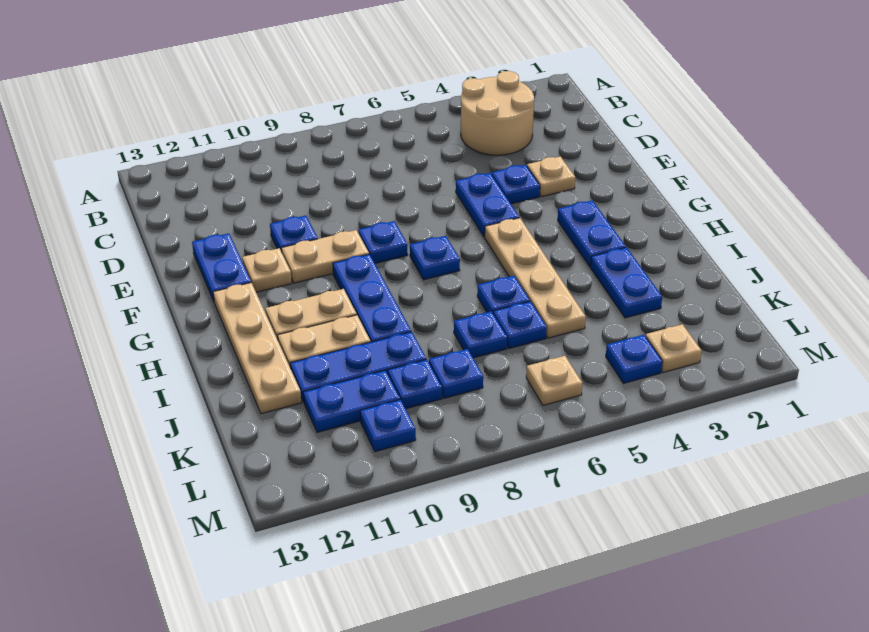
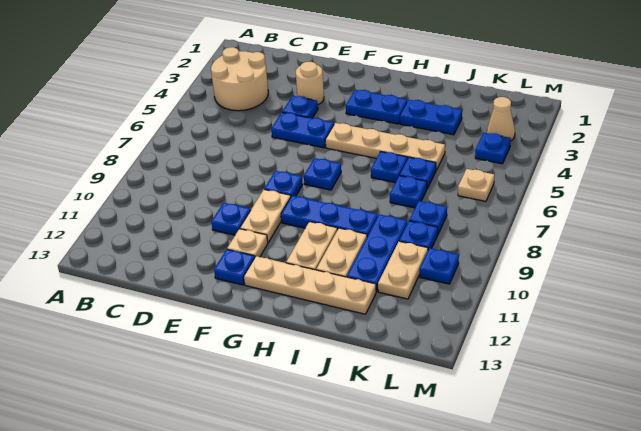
tan 1x1 plate [527,156,575,197] -> tan 1x1 round brick [296,62,324,105]
blue 1x2 plate [192,233,251,301] -> blue 1x1 plate [214,249,255,285]
blue 1x2 plate [303,370,400,432] -> tan 1x2 plate [378,241,428,299]
tan 1x1 plate [646,324,702,373] -> tan 1x1 cone [487,97,515,141]

